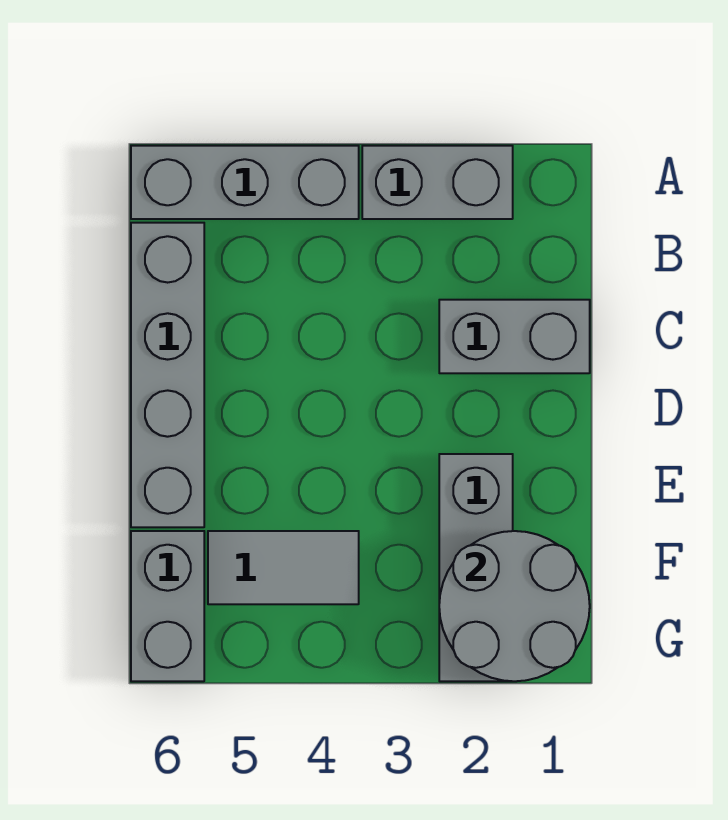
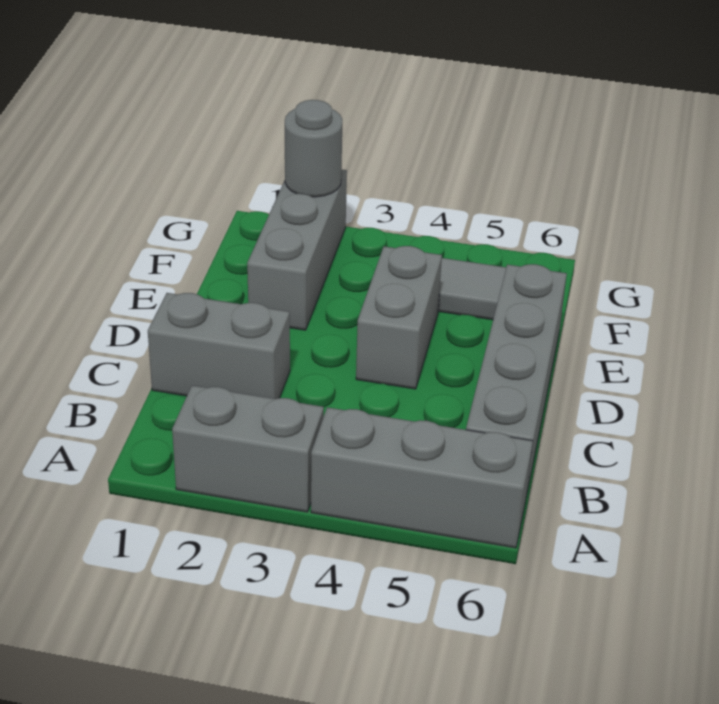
grey 2x2 round brick [439,531,590,681] -> grey 1x1 round brick [285,100,342,197]
grey 1x2 brick [131,531,204,681] -> grey 1x2 brick moved to [356,246,442,389]

